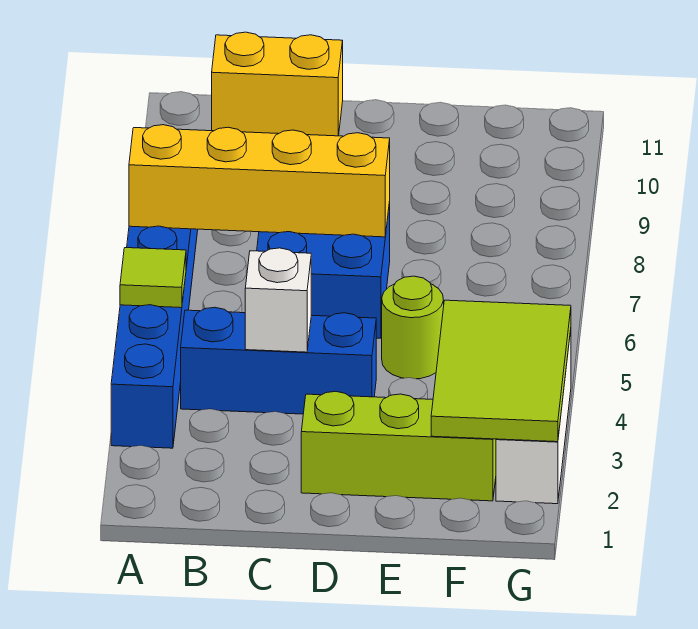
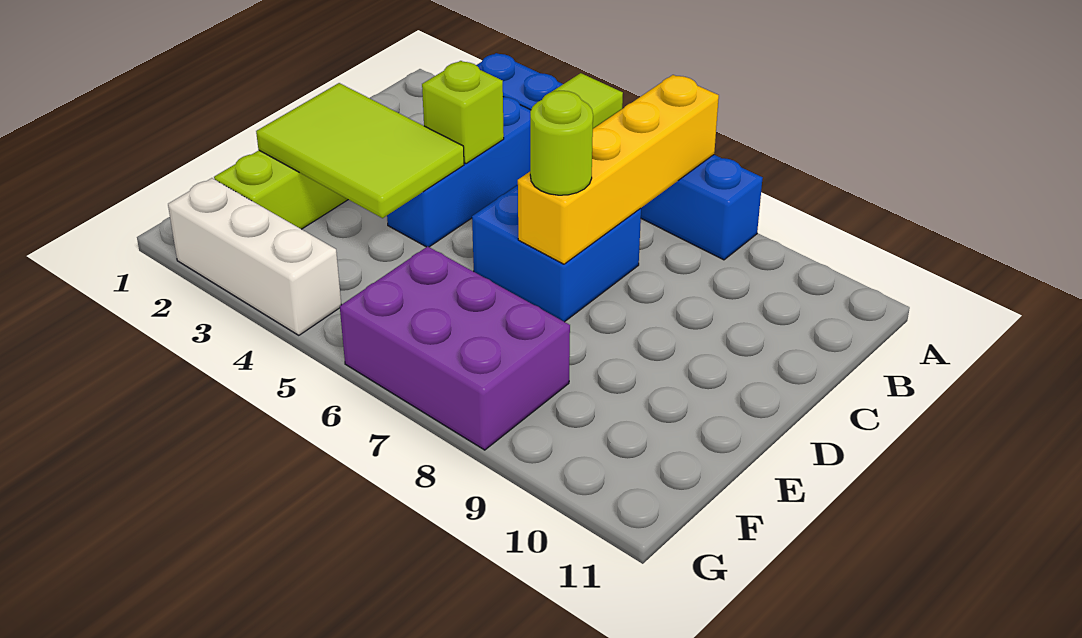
yellow 1x2 brick [212,32,343,136] -> none
white 1x1 brick [245,248,311,352] -> lime 1x1 brick [422,61,504,164]
lime 1x1 round brick [382,276,444,379] -> lime 1x1 round brick moved to [530,91,593,195]
lime 2x3 tile [431,300,571,442] -> lime 2x3 tile moved to [256,83,464,218]
none -> purple 2x3 brick [340,246,570,450]

